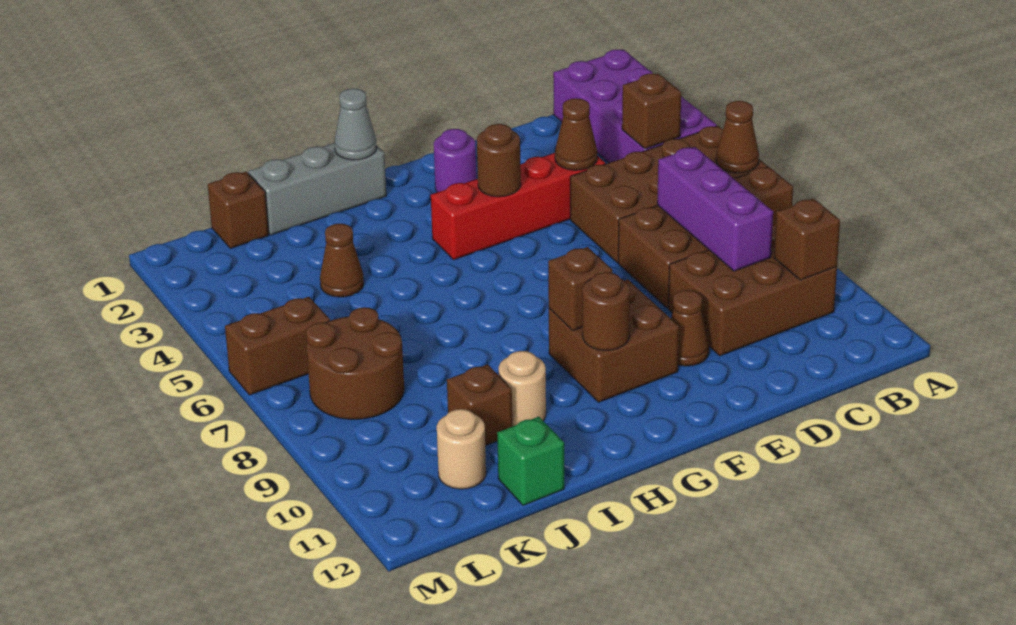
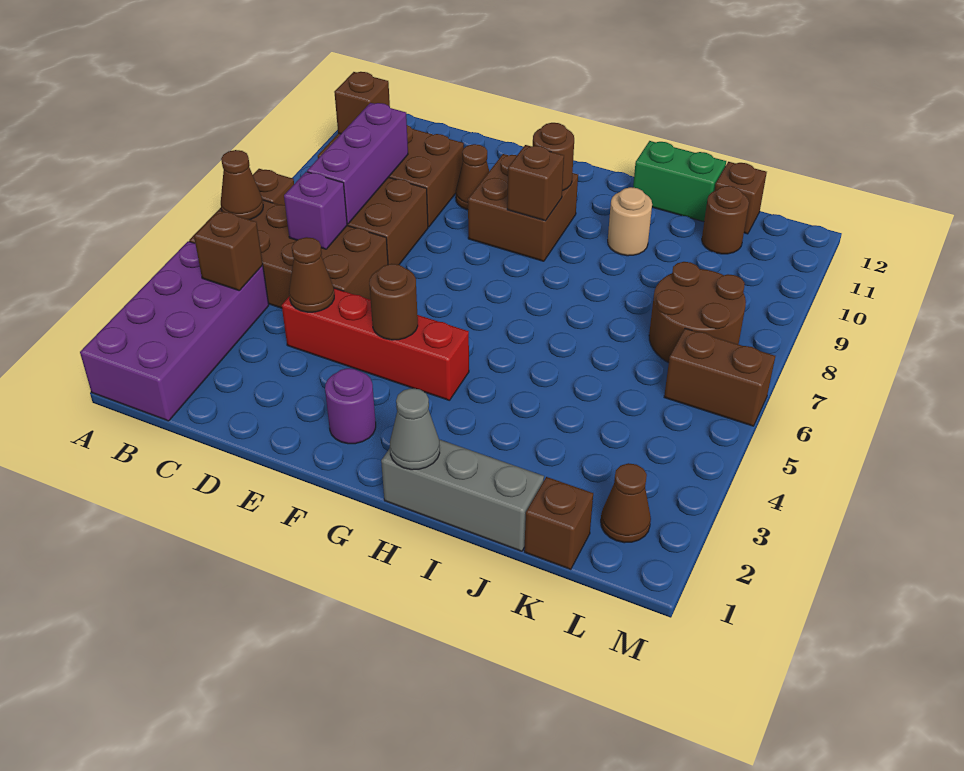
none -> purple 1x1 brick [284,172,347,249]
brown 1x1 cone [320,224,364,297] -> brown 1x1 cone moved to [601,463,651,543]
brown 1x1 brick [447,364,512,446] -> brown 1x1 brick moved to [715,162,767,234]
green 1x1 brick [497,417,564,505] -> green 1x2 brick [633,141,726,222]
tan 1x1 round brick [437,409,486,489] -> brown 1x1 round brick [702,186,749,254]

